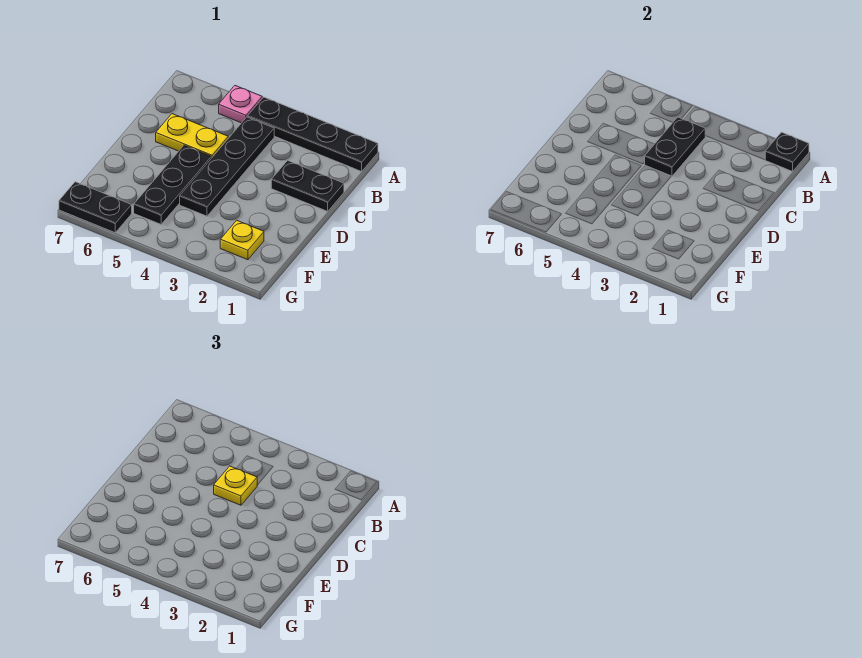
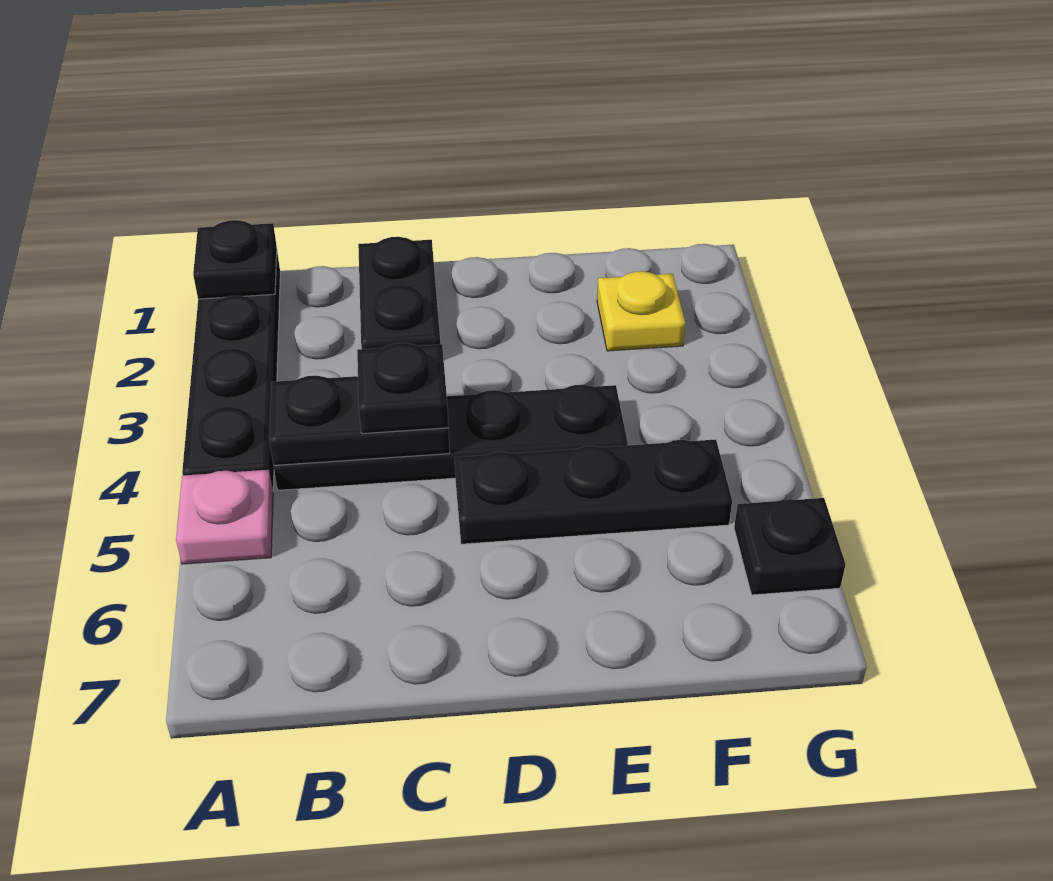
yellow 1x1 plate [214,466,257,505] -> black 1x1 plate [357,343,448,434]
yellow 1x2 plate [156,114,228,158] -> none
black 1x2 plate [59,182,132,233] -> black 1x1 plate [734,498,846,595]

